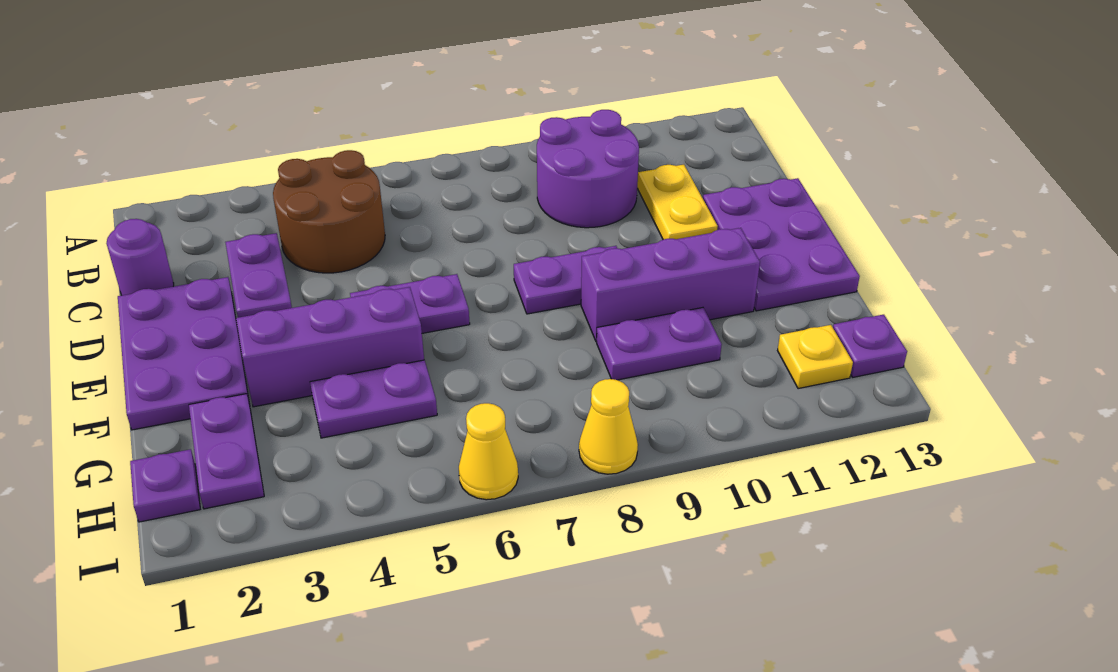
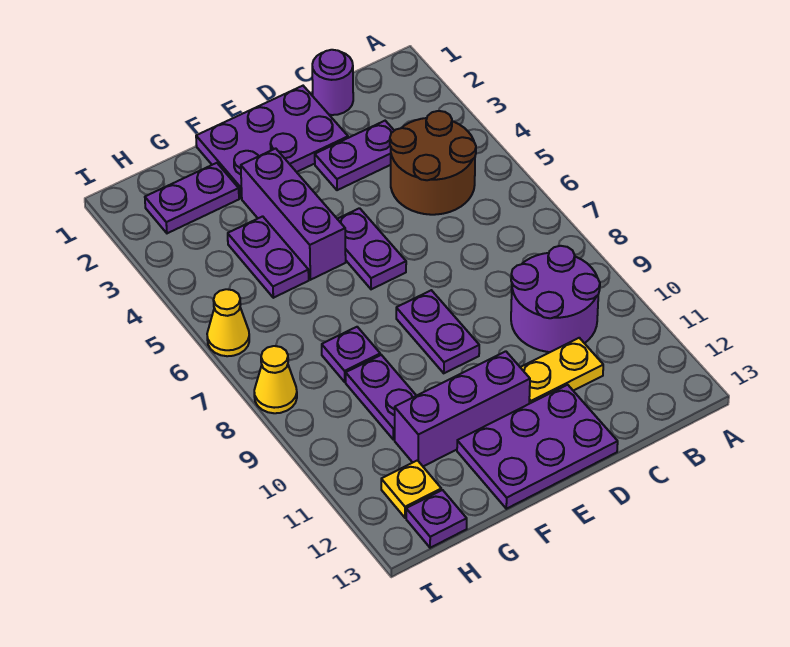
purple 1x3 brick [581,228,760,341] -> purple 1x3 brick turned to [395,351,530,466]
purple 1x1 plate [130,449,200,522] -> purple 1x1 plate moved to [322,327,380,382]

